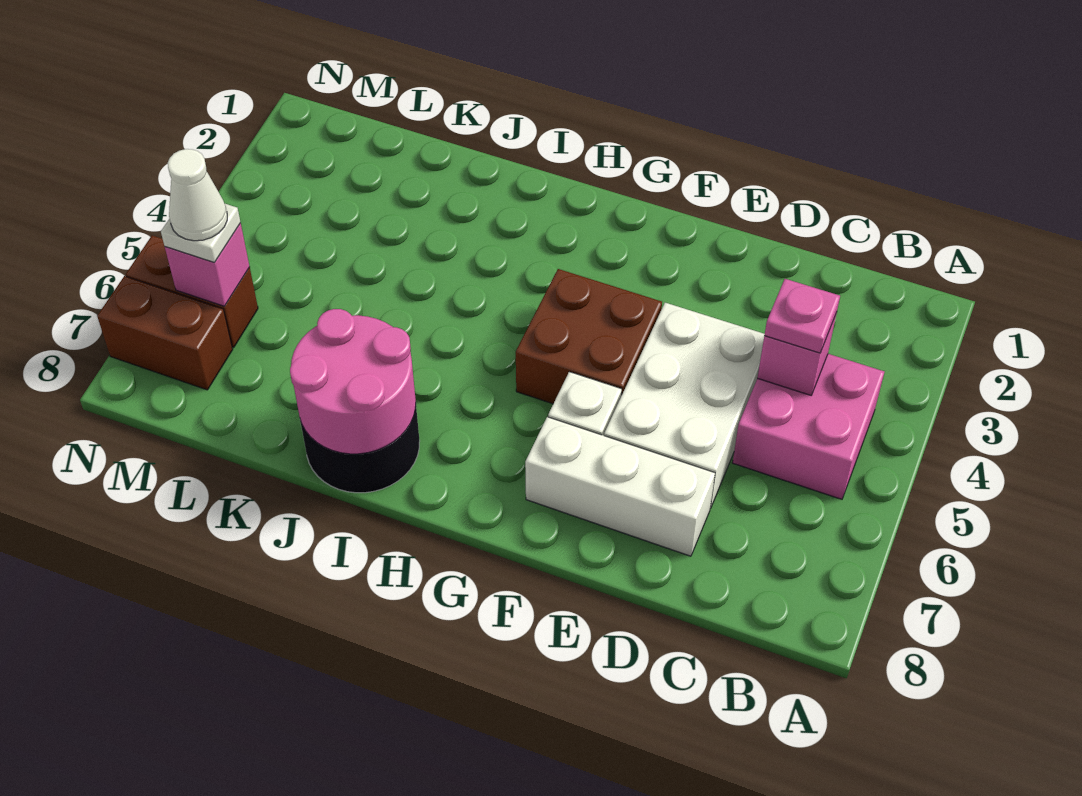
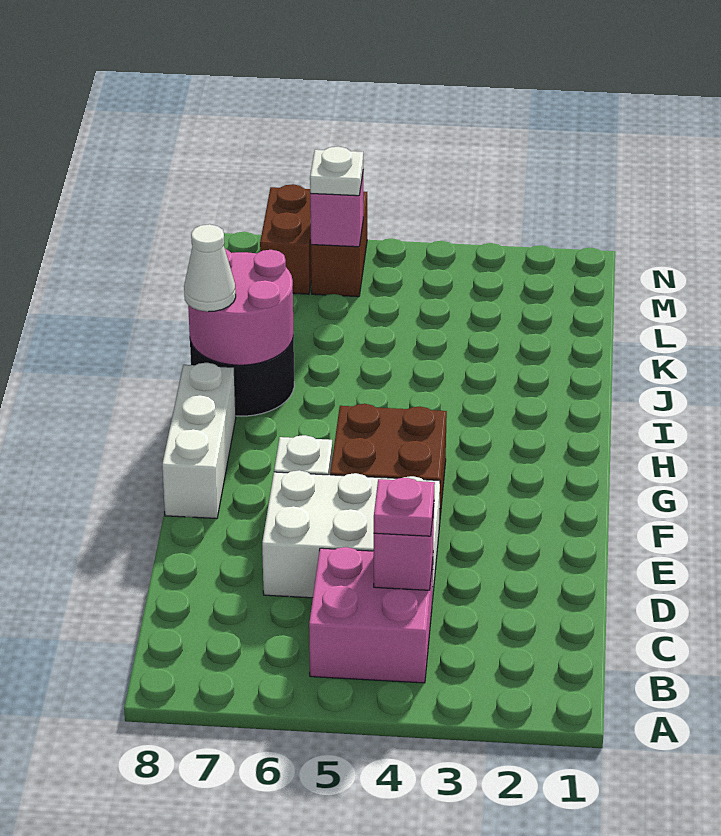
white 1x3 brick [525,417,715,556] -> white 1x3 brick moved to [162,363,236,519]
white 1x1 cone [168,149,227,241] -> white 1x1 cone moved to [184,224,236,312]

